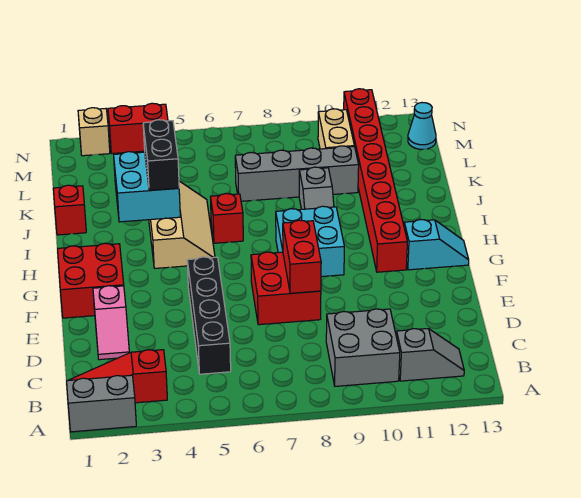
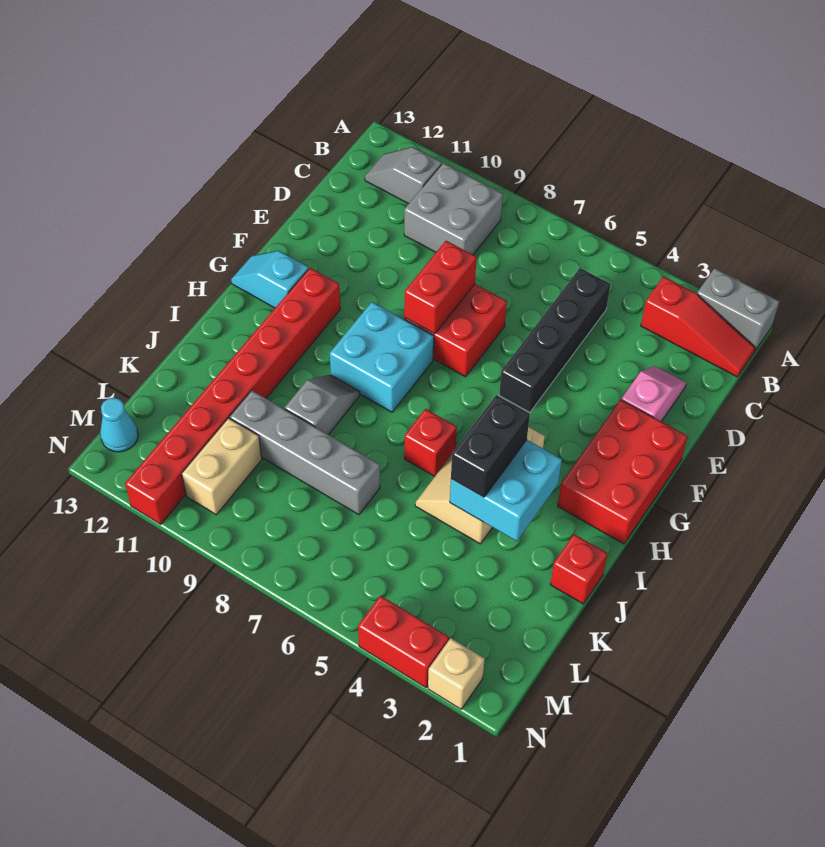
red 2x2 brick [58,243,124,318] -> red 2x3 brick [558,400,687,544]

